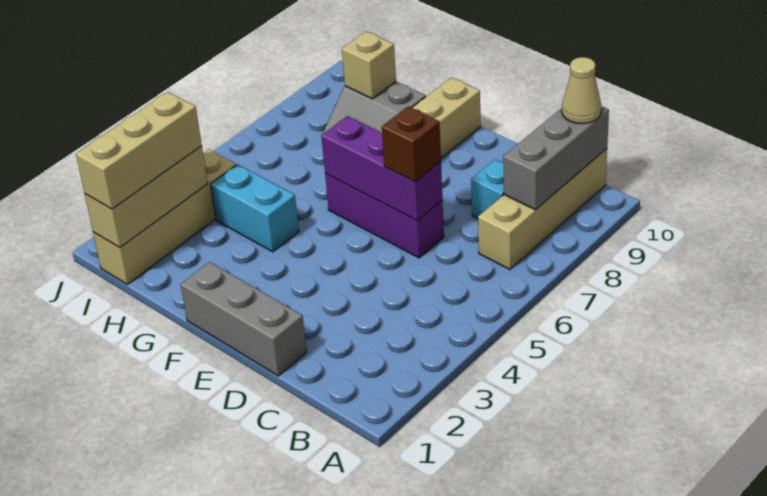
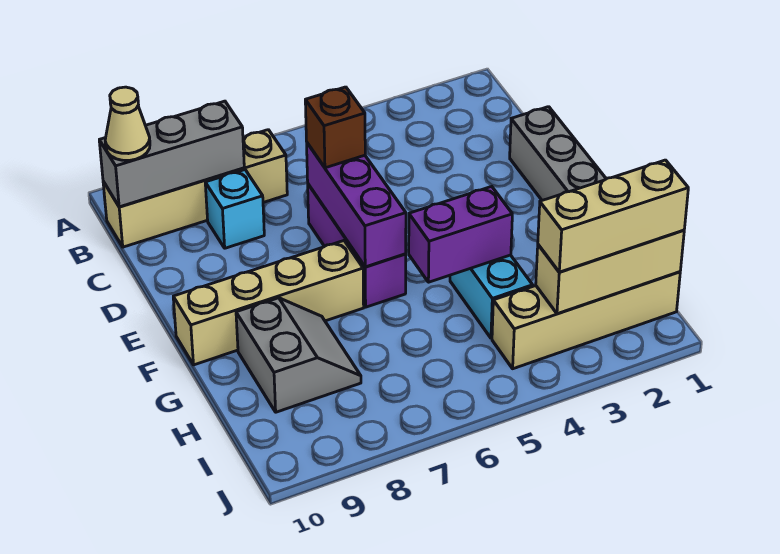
none -> purple 1x2 brick [409,187,512,282]
tan 1x1 brick [342,32,396,99] -> none

